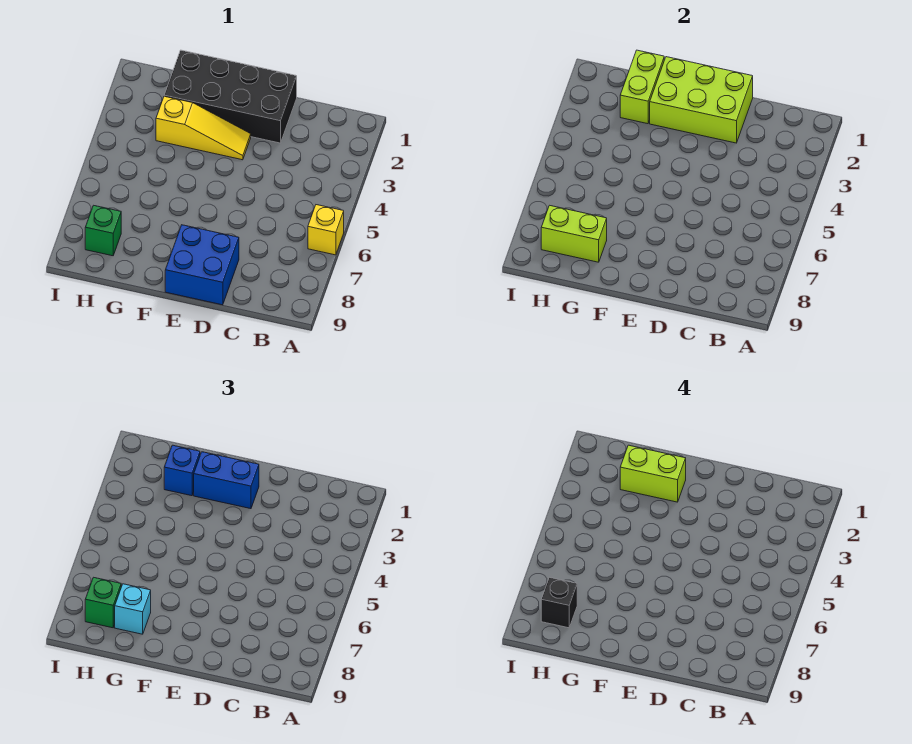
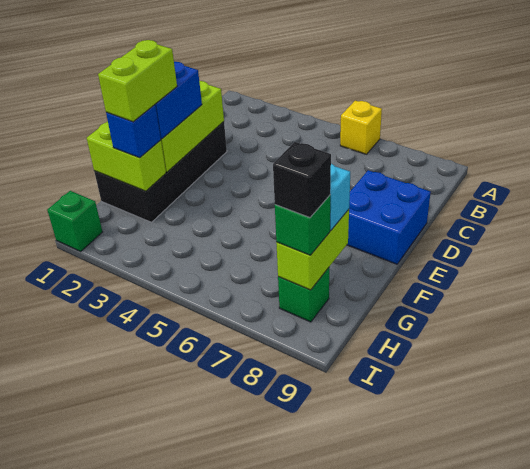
yellow 1x3 slope [156,96,251,160] -> none
none -> green 1x1 brick [47,191,102,251]

